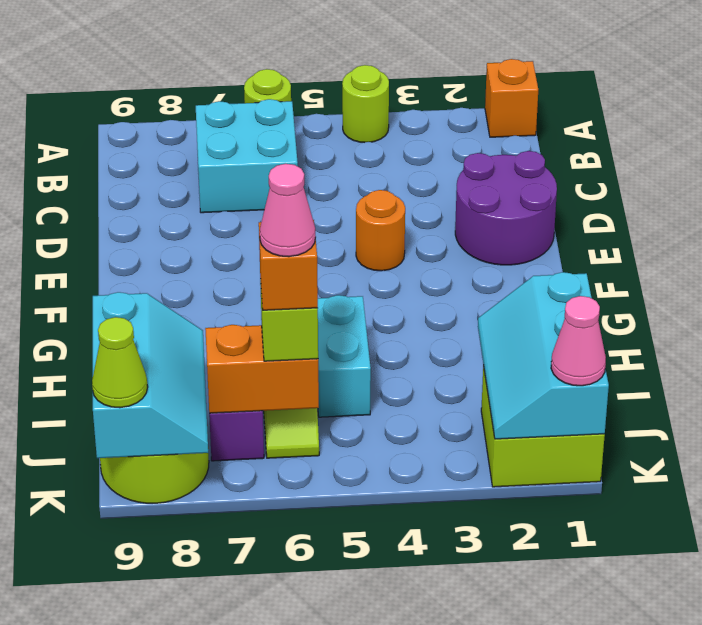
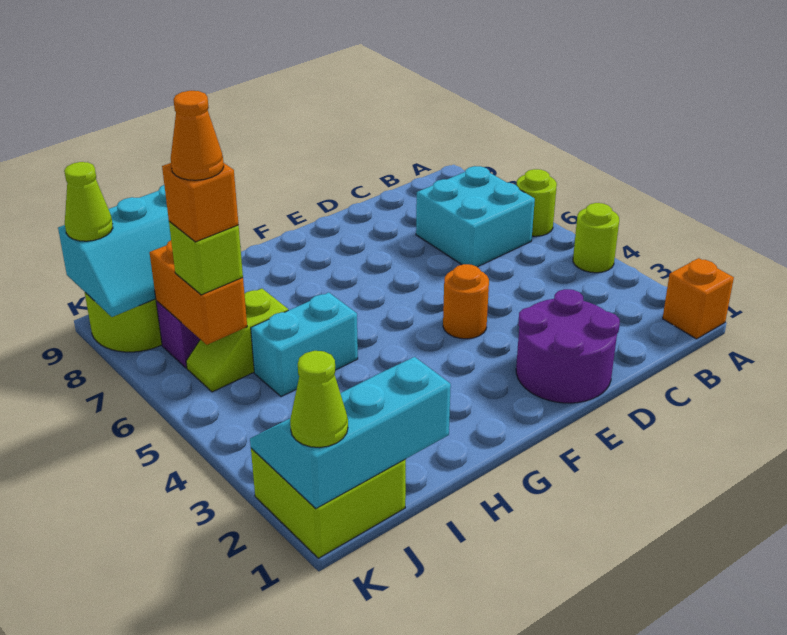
pink 1x1 cone [260,164,316,257] -> orange 1x1 cone [171,91,224,180]
pink 1x1 cone [551,296,606,386] -> lime 1x1 cone [290,351,348,448]

